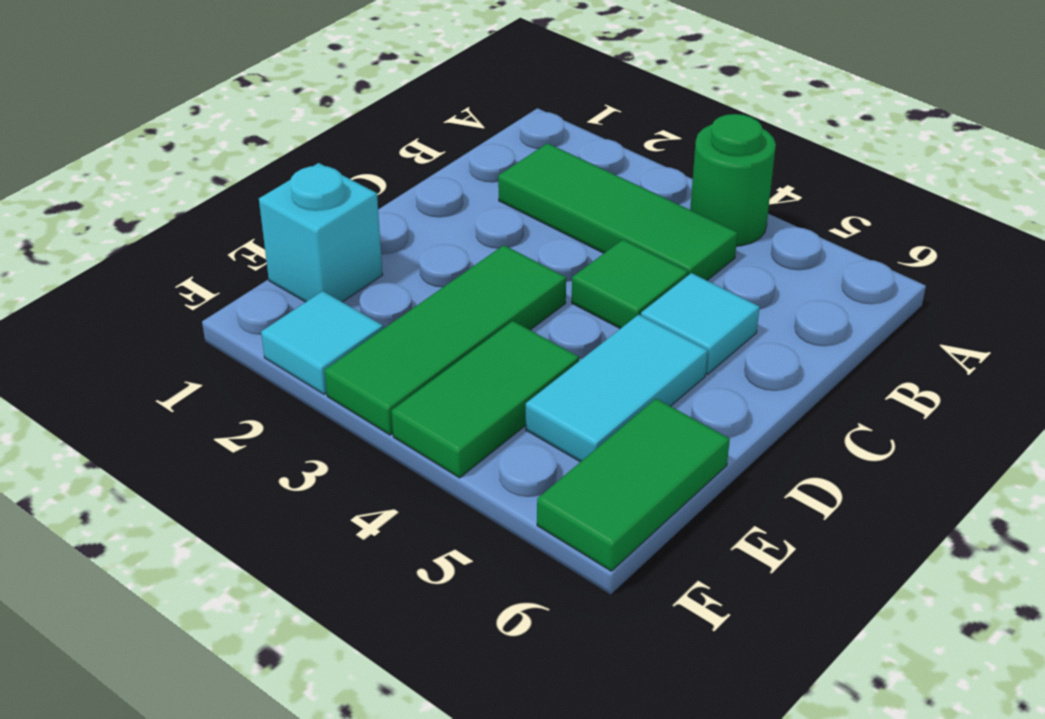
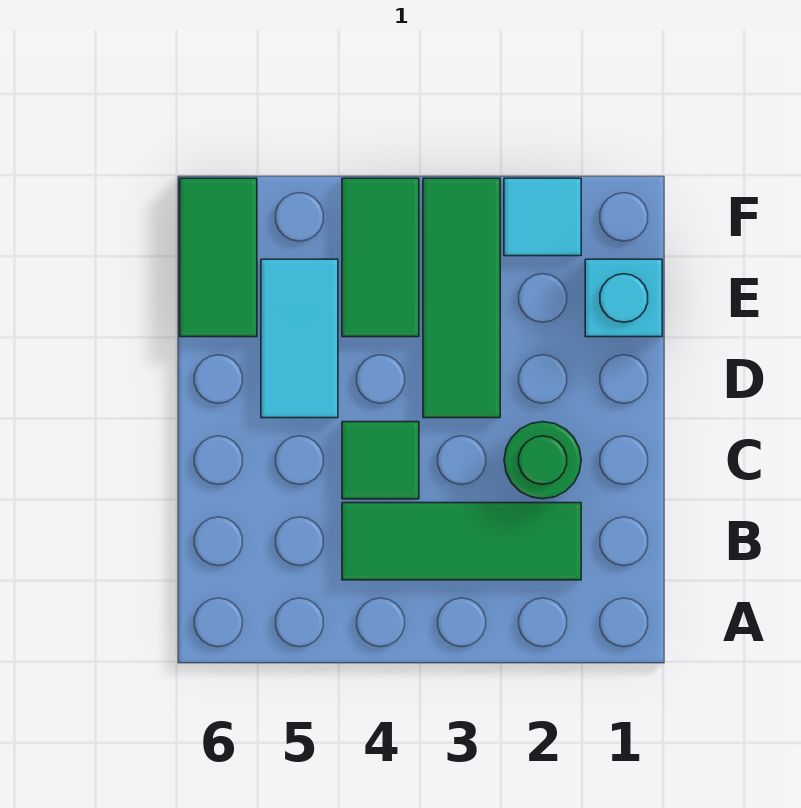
green 1x1 round brick [690,114,776,246] -> green 1x1 round brick moved to [504,422,581,499]
cyan 1x1 tile [641,273,760,374] -> none

